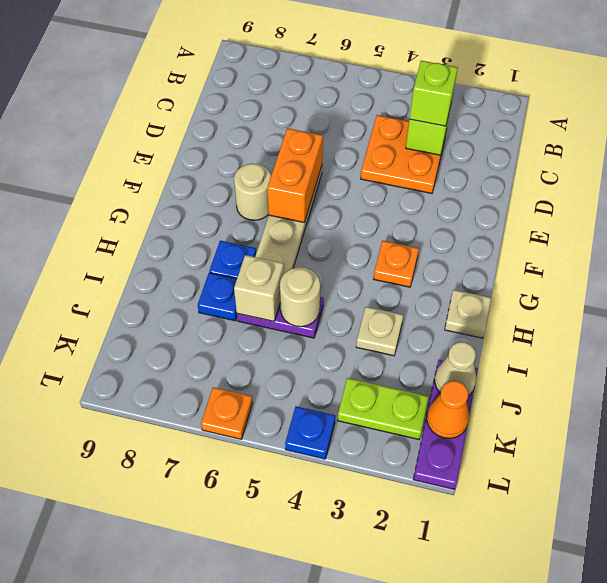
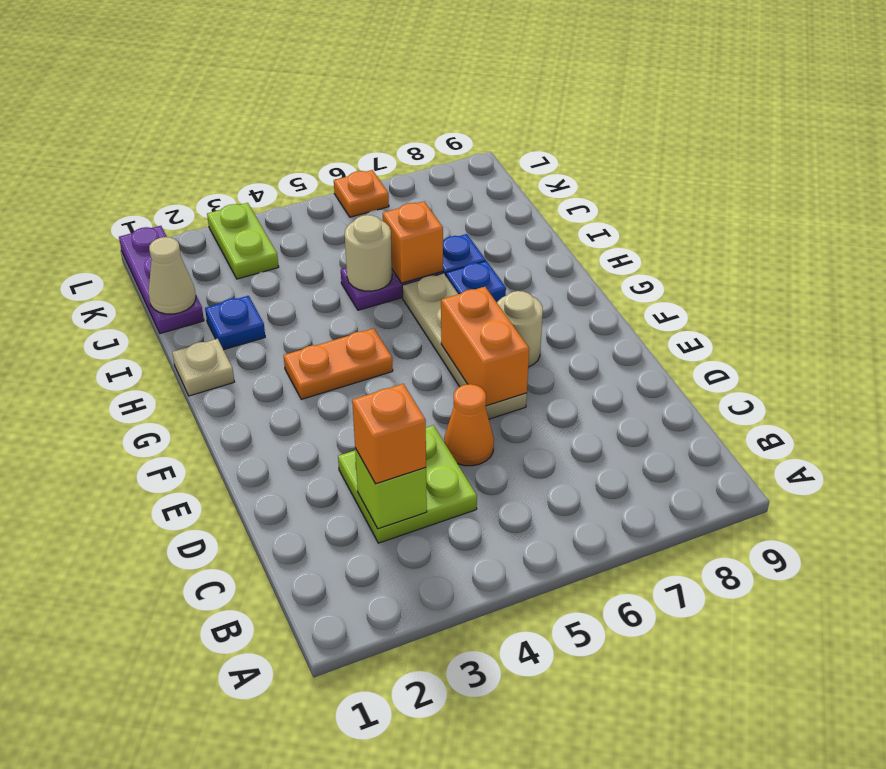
orange 2x2 plate [361,115,446,193] -> lime 2x2 plate [338,425,477,543]
lime 1x1 brick [410,61,458,126] -> orange 1x1 brick [352,384,426,484]
orange 1x1 plate [374,241,419,287] -> orange 1x2 plate [284,328,393,399]
tan 1x1 plate [356,307,403,356] -> none
tan 1x1 brick [234,255,284,321] -> orange 1x1 brick [383,202,443,283]
orange 1x1 cone [427,381,469,438] -> orange 1x1 cone moved to [444,384,494,466]
lime 1x2 plate [338,378,429,439] -> lime 1x2 plate turned to [207,203,279,279]
blue 1x1 plate [285,406,335,459] -> blue 1x1 plate moved to [205,296,265,350]

